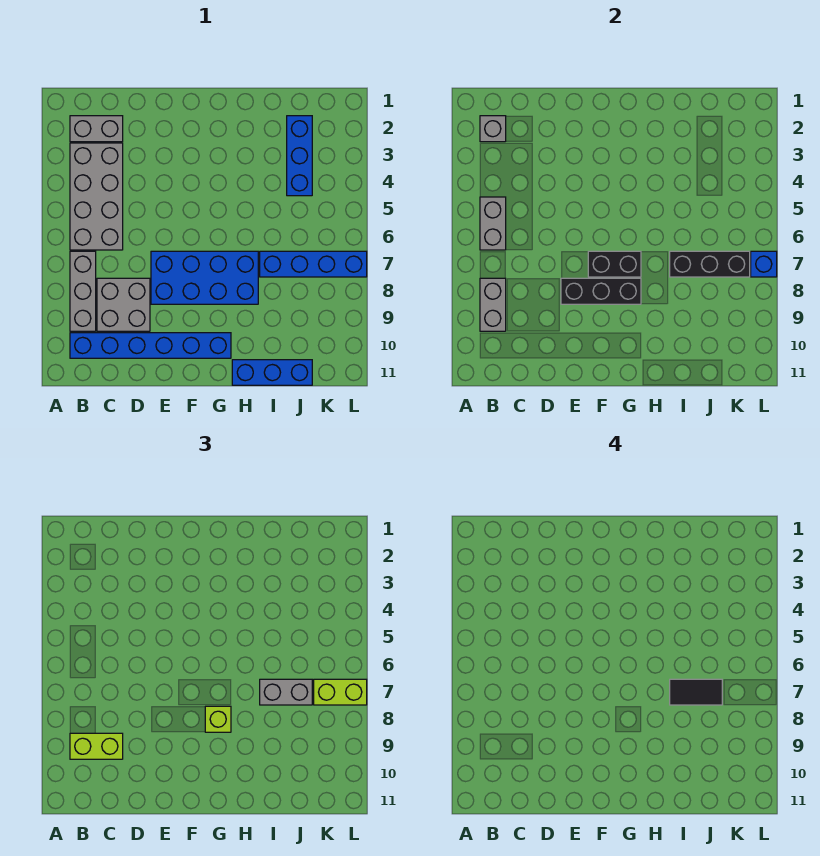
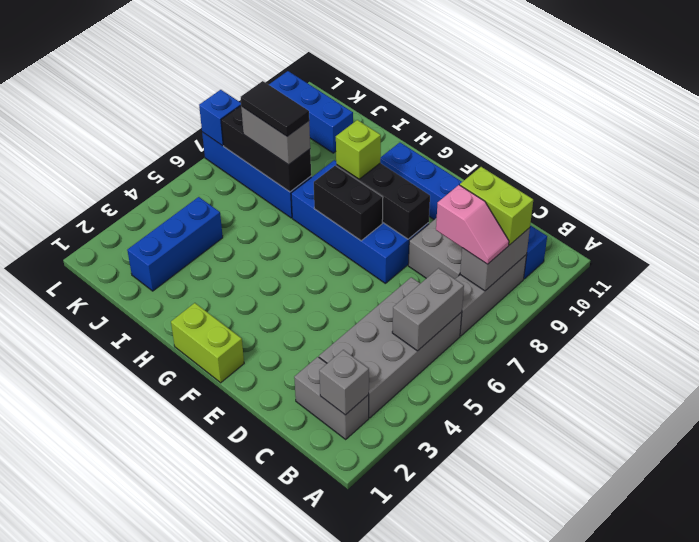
none -> pink 1x2 slope [436,185,509,264]
blue 1x3 brick [232,360,312,385] -> blue 1x3 brick moved to [269,71,353,153]
lime 1x2 brick [314,679,367,705] -> lime 1x2 brick moved to [171,303,244,383]

